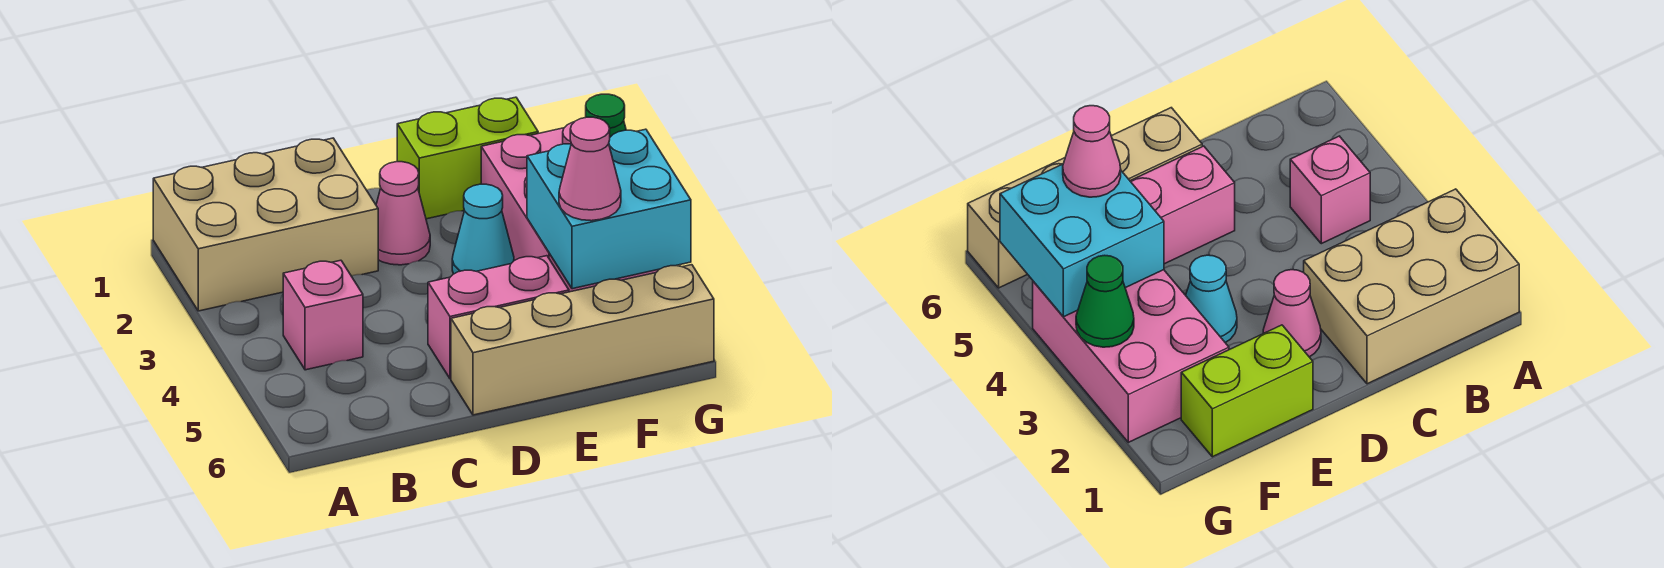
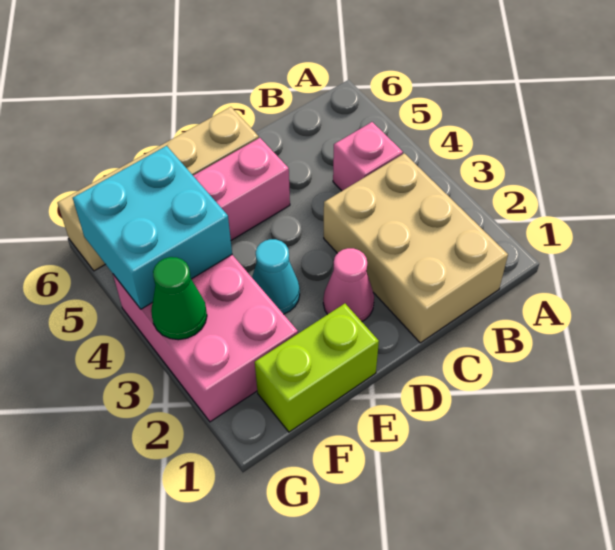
tan 2x3 brick [153,138,378,311] -> tan 2x3 brick turned to [324,153,508,343]
pink 1x1 cone [559,117,621,221] -> none

